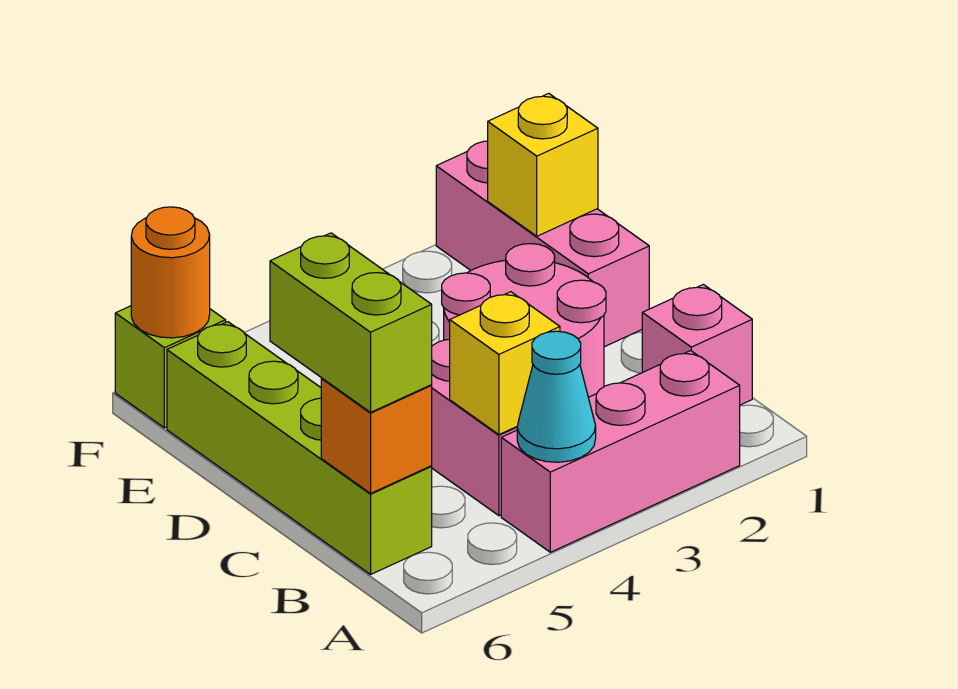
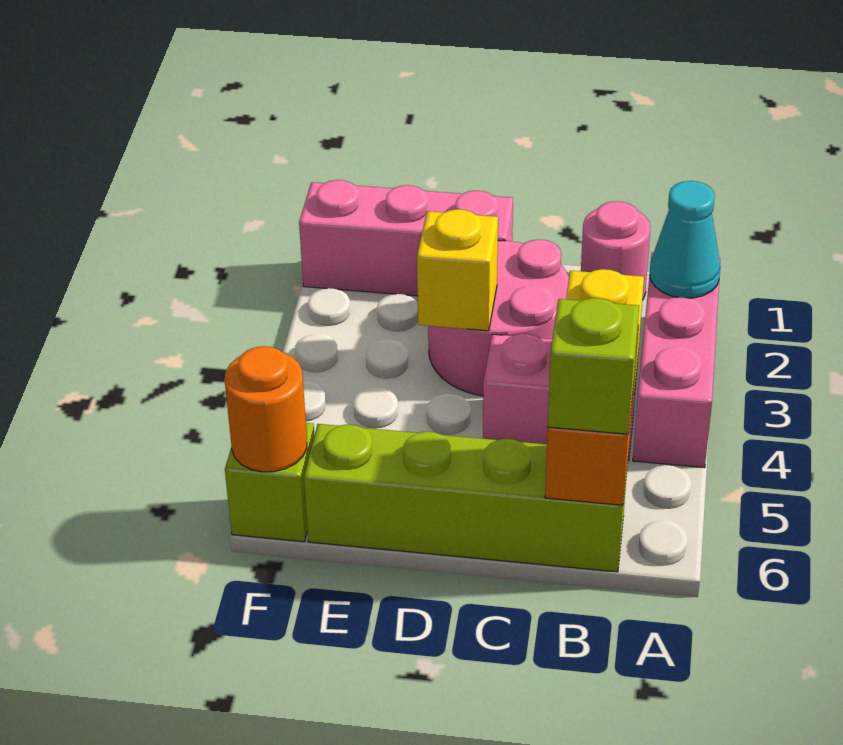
cyan 1x1 cone [517,331,596,462] -> cyan 1x1 cone moved to [650,181,720,298]
pink 1x1 brick [642,284,752,405] -> pink 1x1 round brick [581,201,650,300]
lime 1x2 brick [270,233,432,412] -> lime 1x1 brick [548,298,639,434]
yellow 1x1 brick [488,93,598,236] -> yellow 1x1 brick moved to [417,209,498,331]

